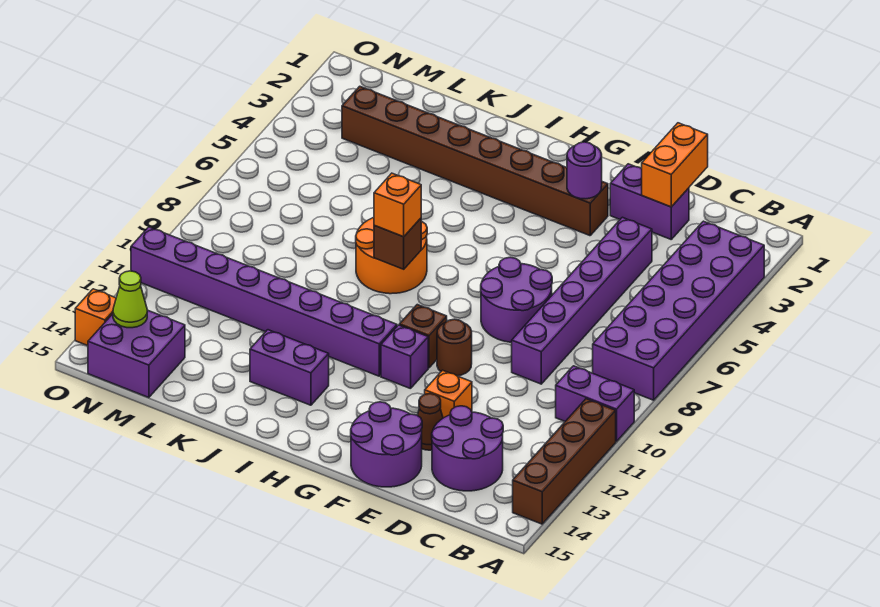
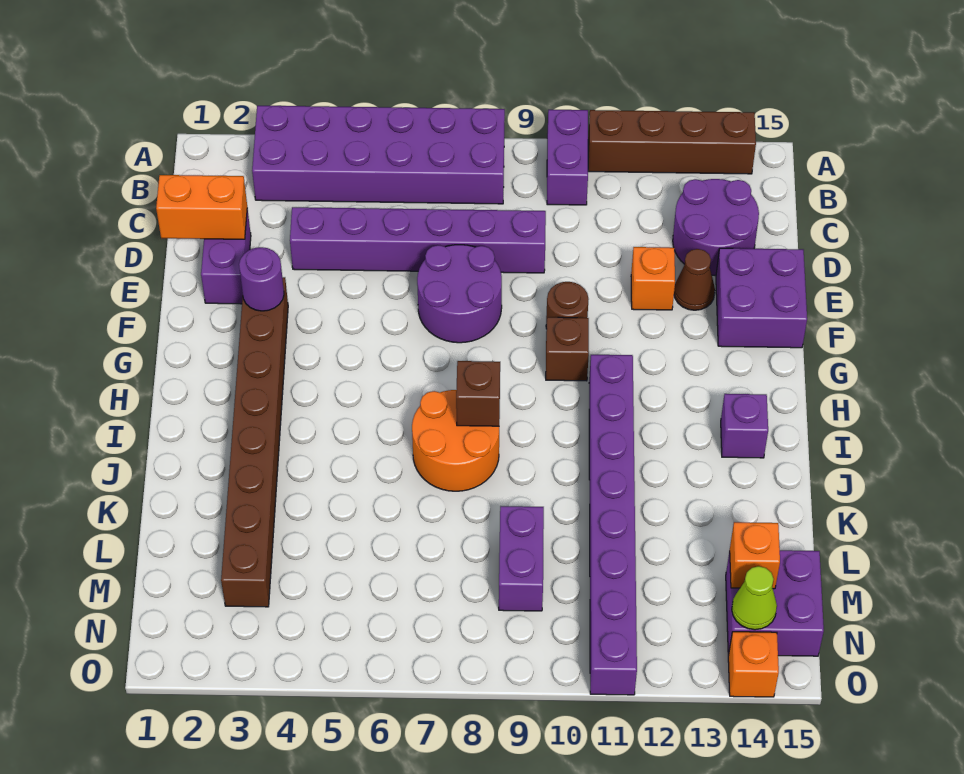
purple 2x2 round brick [351,402,422,487] -> purple 2x2 brick [716,248,807,348]
purple 1x1 brick [381,325,428,389] -> purple 1x1 brick moved to [721,394,768,458]
orange 1x1 brick [374,173,421,237] -> orange 1x1 brick moved to [730,522,780,589]
purple 1x2 brick [250,330,329,405] -> purple 1x2 brick moved to [499,506,544,611]

